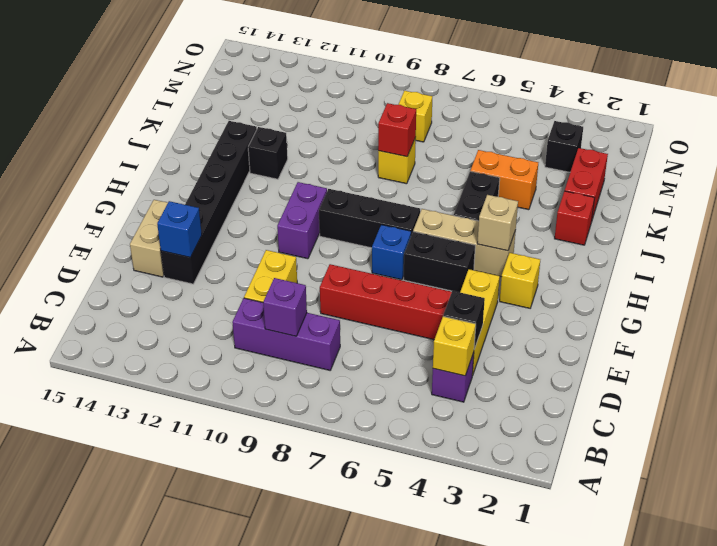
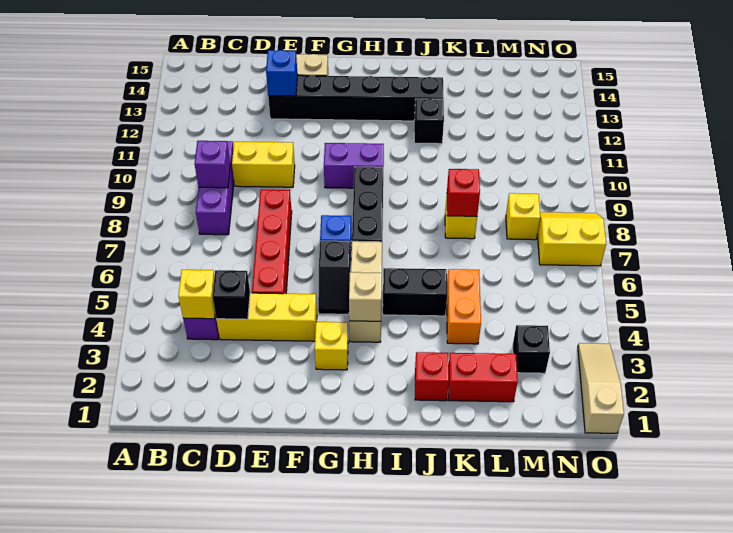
black 1x2 brick [404,232,475,292] -> black 1x2 slope [318,241,351,314]
none -> yellow 2x2 slope [537,212,606,266]
none -> tan 1x3 slope [578,343,624,433]

